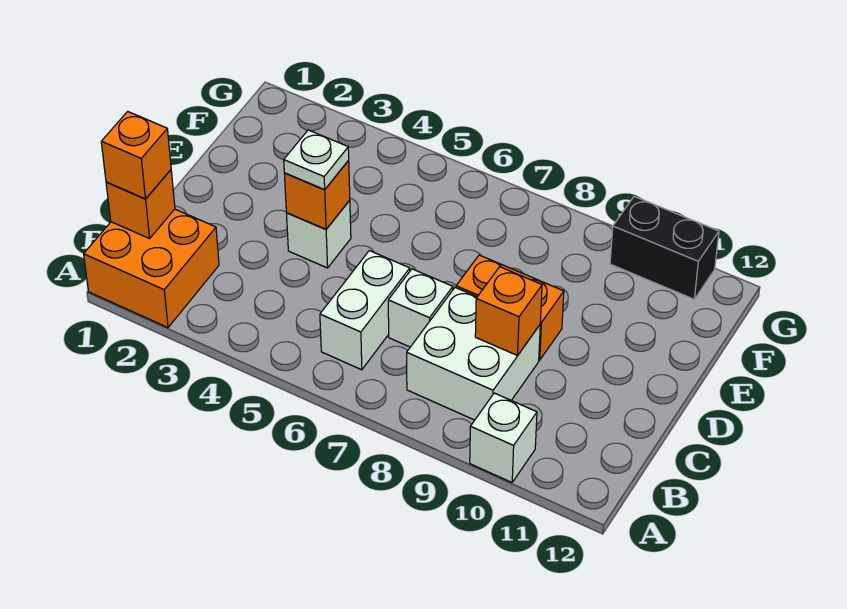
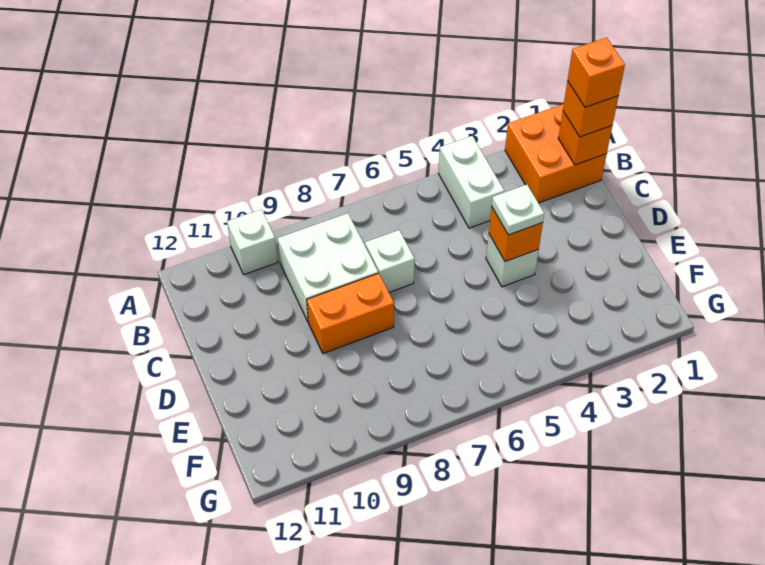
white 1x2 brick [320,251,410,370] -> white 1x2 brick moved to [438,136,504,228]
orange 1x1 brick [475,267,542,356] -> orange 1x1 brick moved to [568,37,625,107]
black 1x2 brick [610,196,719,299] -> none

